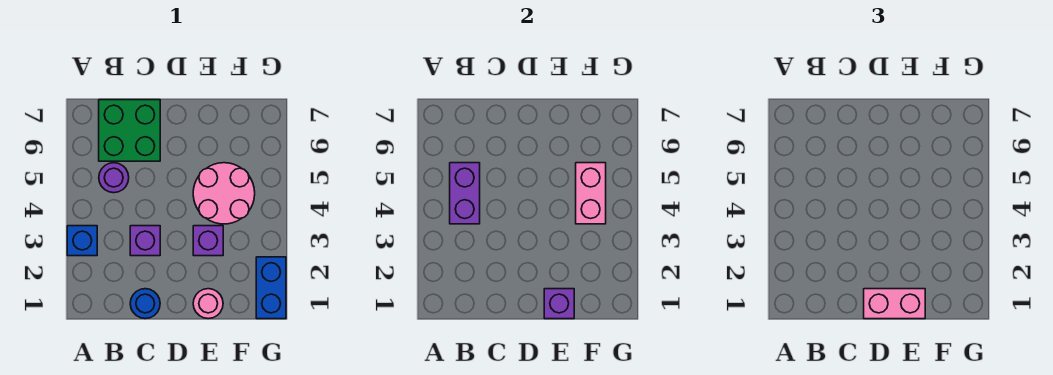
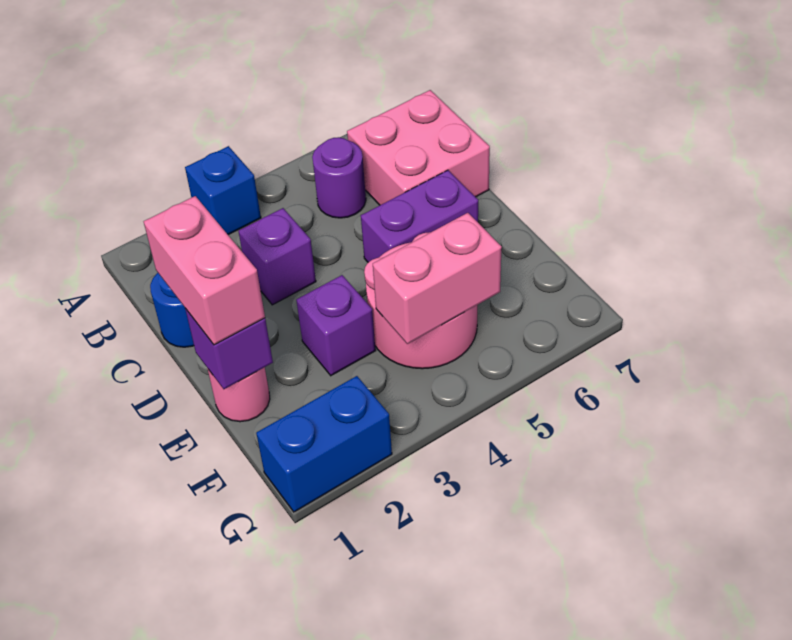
purple 1x2 brick [450,163,480,224] -> purple 1x2 brick moved to [361,170,478,262]
green 2x2 brick [99,100,160,161] -> pink 2x2 brick [347,90,490,205]

